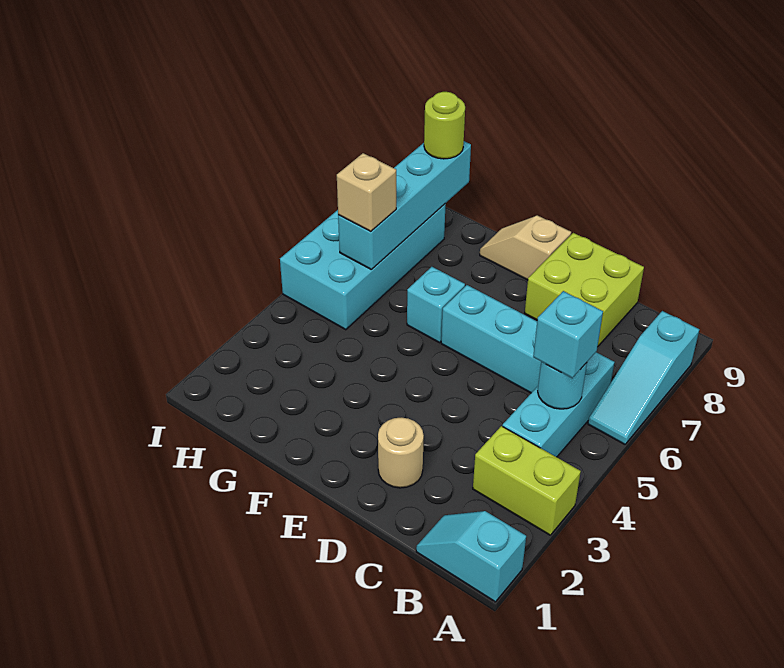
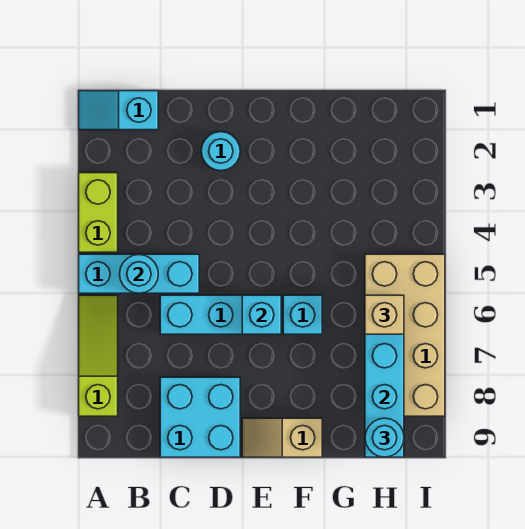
cyan 1x2 slope [416,511,526,602] -> cyan 1x2 slope turned to [79,91,158,130]
lime 1x2 brick [473,426,581,535] -> lime 1x2 brick turned to [79,173,118,252]
cyan 1x3 slope [588,311,699,444] -> lime 1x3 slope [79,295,118,416]
cyan 1x3 brick [502,352,615,457] -> cyan 1x3 brick turned to [79,254,199,293]
cyan 1x1 brick [533,291,603,378] -> cyan 1x1 brick moved to [242,295,281,334]
lime 2x2 brick [525,233,644,346] -> cyan 2x2 brick [160,377,240,457]
tan 1x1 round brick [378,418,424,488] -> cyan 1x1 round brick [201,132,240,171]
tan 1x2 slope [480,215,571,280] -> tan 1x2 slope turned to [242,418,322,457]
cyan 2x4 brick [280,204,446,330] -> tan 2x4 brick [365,254,445,416]
lime 1x1 round brick [424,92,465,159] -> cyan 1x1 round brick [365,418,404,457]

